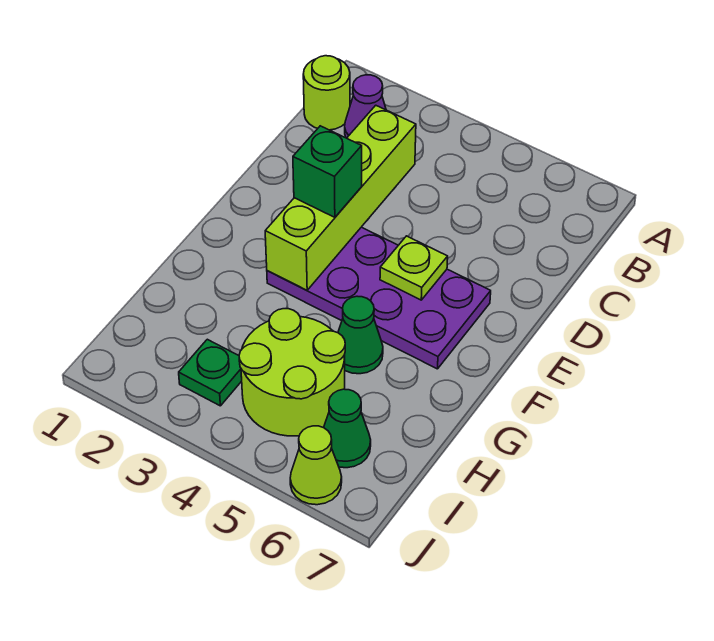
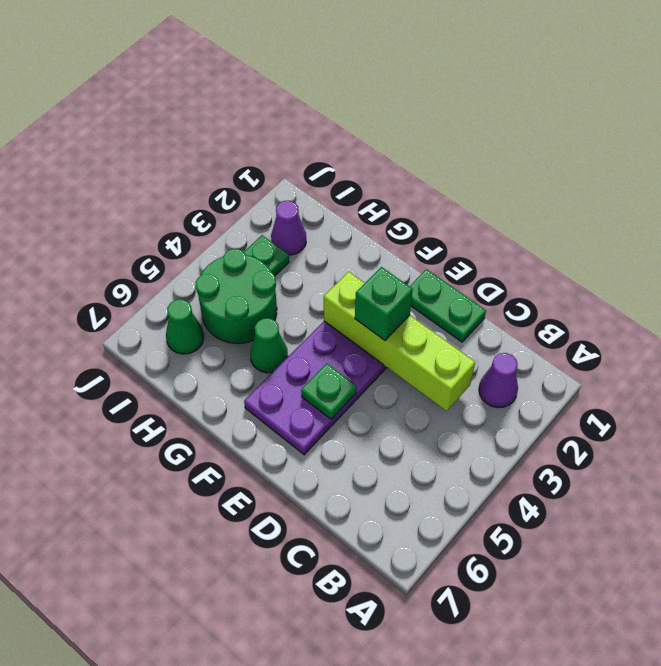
lime 1x1 round brick [303,56,350,130] -> none
none -> green 1x2 plate [410,269,486,342]
lime 1x1 plate [380,236,448,300] -> green 1x1 plate [301,364,356,419]
lime 2x2 round brick [239,309,345,436] -> green 2x2 round brick [196,249,277,343]
none -> purple 1x1 cone [271,201,306,255]
lime 1x1 cone [290,426,342,505] -> none

